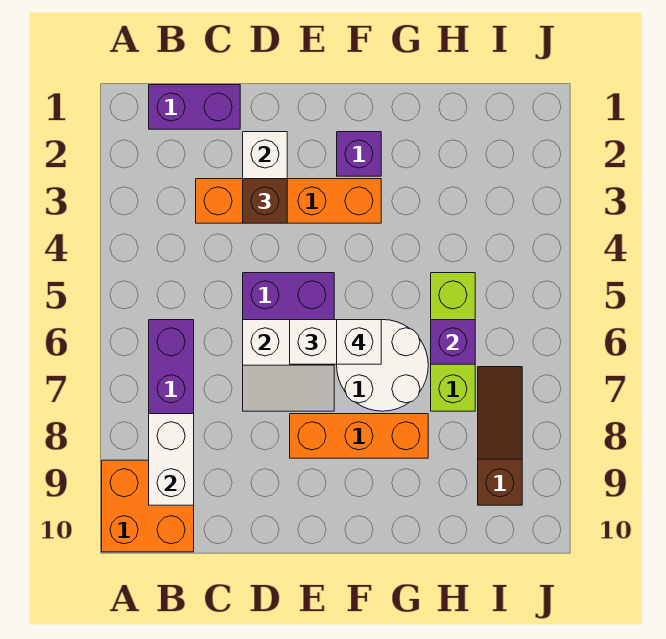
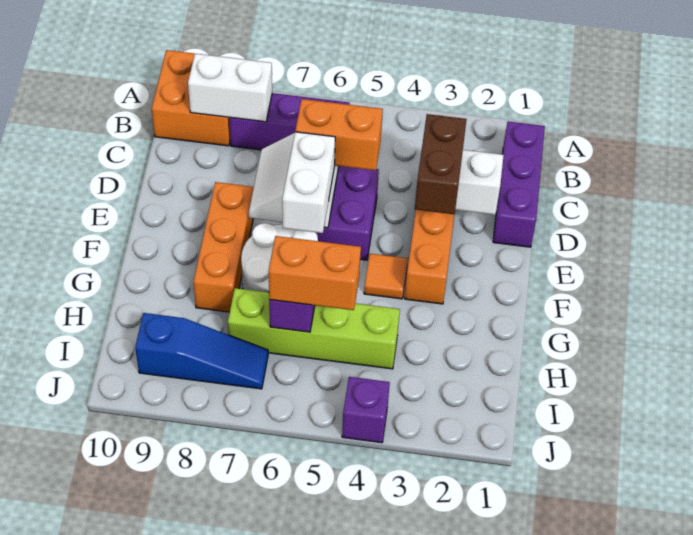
purple 1x2 brick [149,85,240,129] -> purple 1x3 brick [493,122,545,247]
brown 1x1 brick [243,179,287,223] -> brown 1x2 brick [415,114,467,214]
none -> orange 1x2 brick [295,99,383,171]
purple 1x1 brick [337,132,381,176] -> purple 1x1 brick moved to [342,377,390,443]
none -> orange 1x1 tile [364,254,408,299]
white 1x1 brick [337,320,381,364] -> none
lime 1x3 brick [431,273,475,411] -> lime 1x4 brick [228,288,400,369]
none -> orange 1x2 brick [269,236,361,310]
brown 1x3 slope [478,367,522,505] -> blue 1x3 slope [135,313,268,389]

